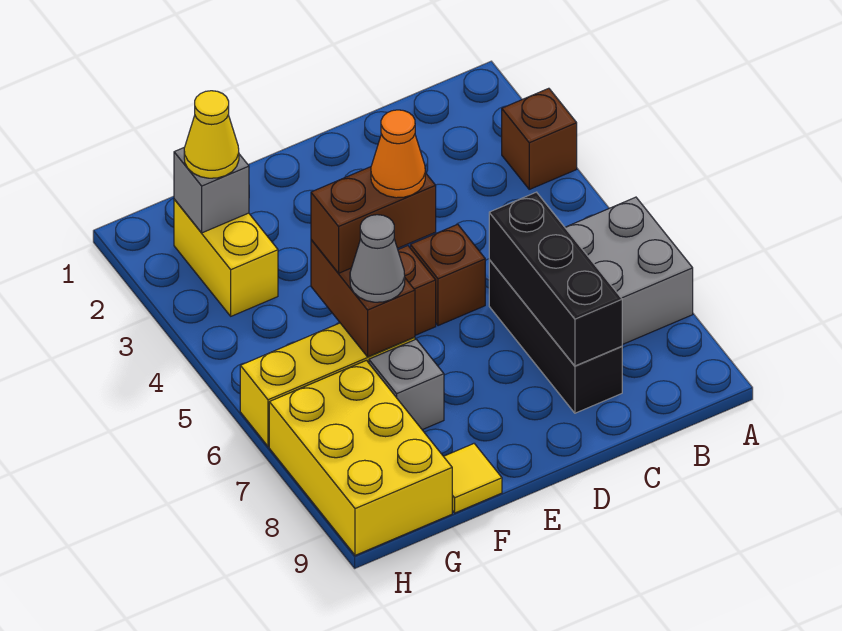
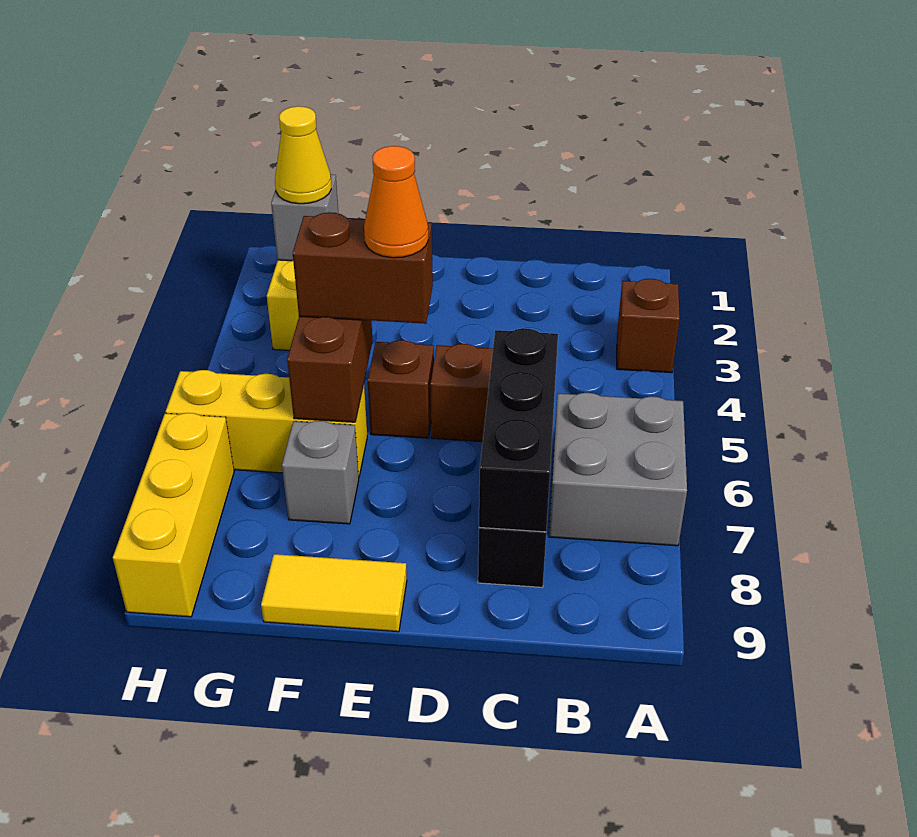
grey 1x1 cone [350,215,405,302] -> none
yellow 1x1 tile [444,444,502,513] -> yellow 1x2 tile [261,554,407,632]
yellow 2x3 brick [269,360,452,555] -> yellow 1x3 brick [113,413,234,617]

